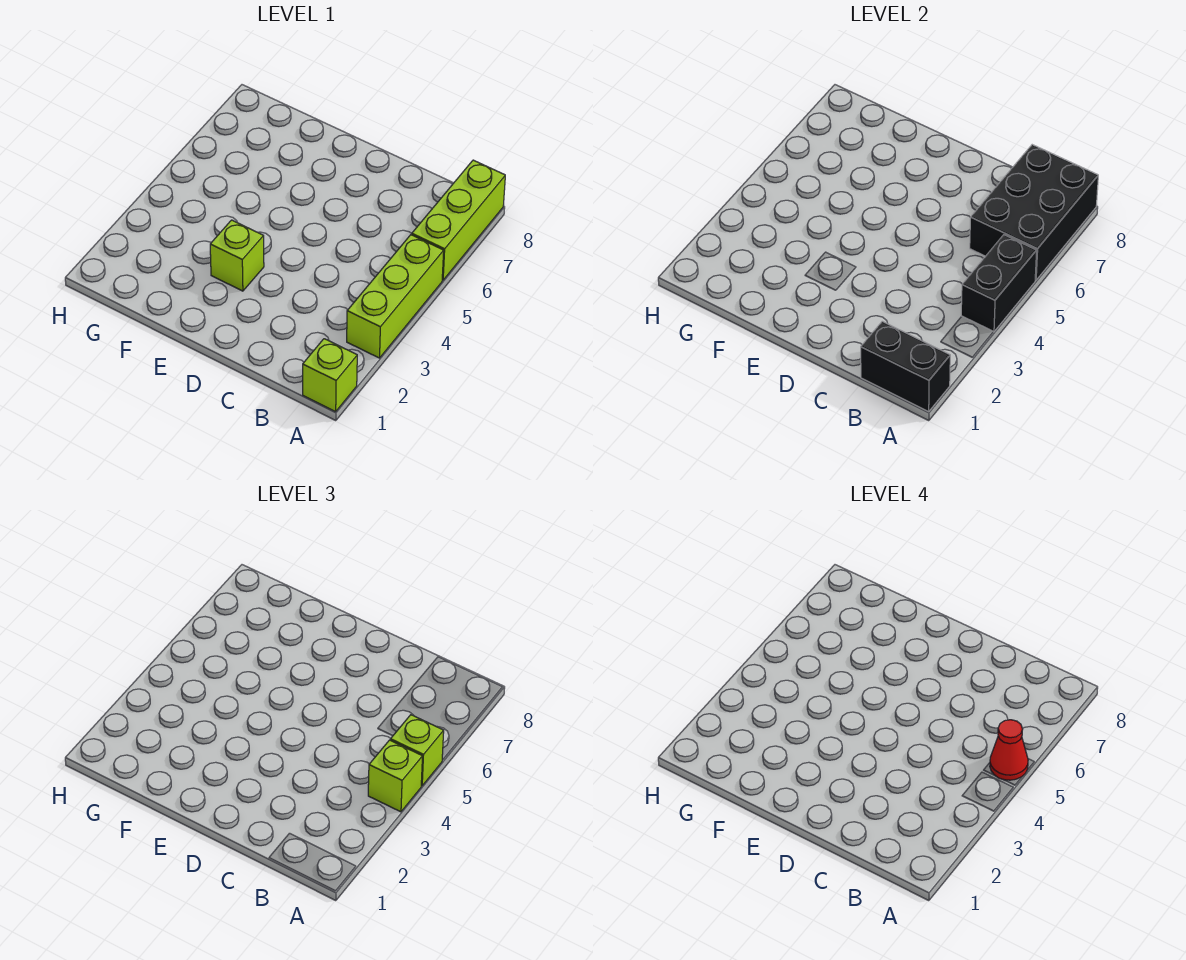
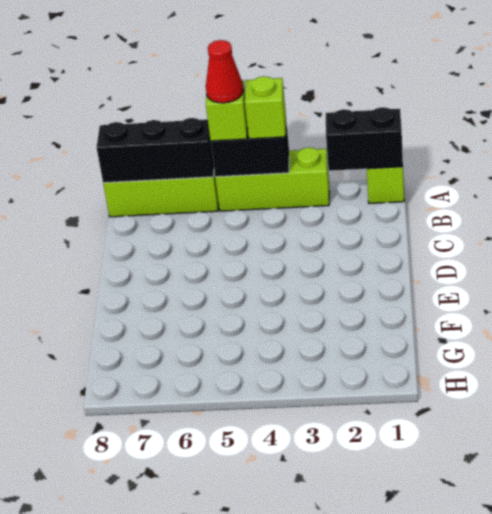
black 1x2 brick [861,321,950,412] -> black 1x2 brick turned to [326,107,403,171]
black 2x3 brick [970,145,1098,280] -> black 1x3 brick [97,118,214,183]
lime 1x1 brick [210,220,264,291] -> none

